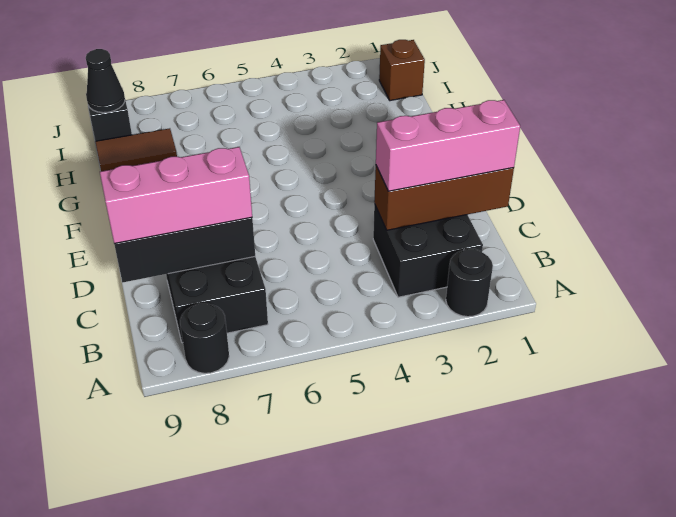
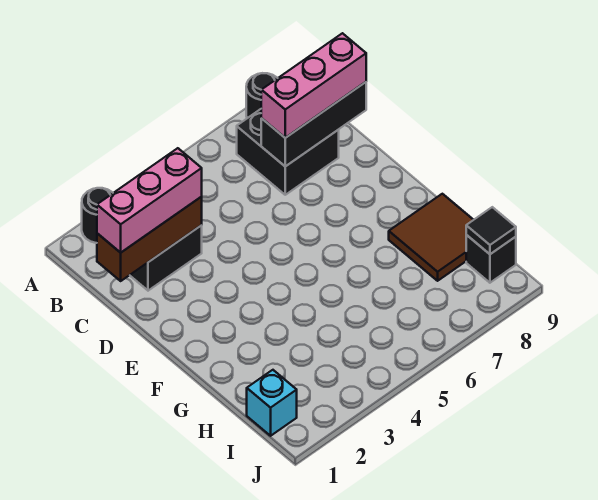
brown 1x2 tile [95,128,177,171] -> brown 2x2 tile [389,194,473,281]
brown 1x1 brick [379,40,425,101] -> cyan 1x1 brick [247,370,297,436]
black 1x1 cone [86,49,125,113] -> black 1x1 tile [466,207,516,254]

